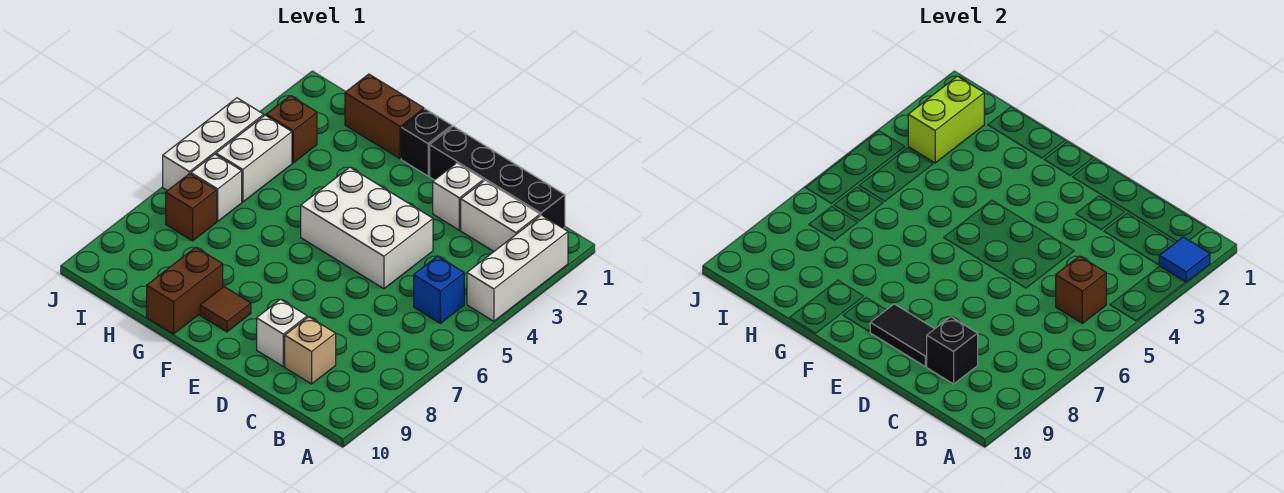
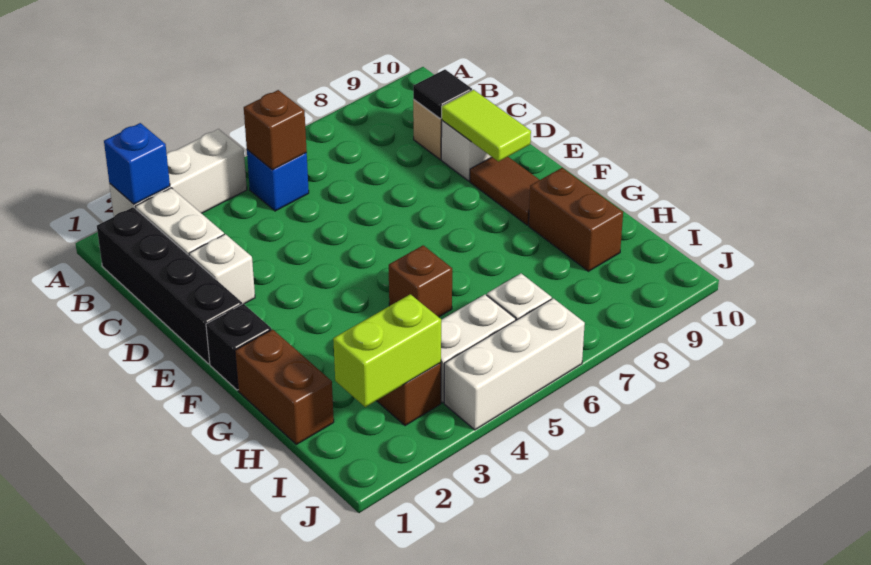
blue 1x1 tile [1159,237,1210,282] -> blue 1x1 brick [104,123,170,204]
black 1x1 brick [927,317,978,384] -> black 1x1 tile [413,70,472,118]
white 2x3 brick [301,167,433,289] -> none
black 1x2 tile [870,304,934,366] -> lime 1x2 tile [442,90,531,162]
brown 1x1 tile [200,287,251,332] -> brown 1x2 tile [470,157,539,225]
brown 1x2 brick [147,247,223,334] -> brown 1x2 brick turned to [529,168,623,271]
brown 1x1 brick [166,174,217,241] -> brown 1x1 brick moved to [389,245,452,317]

